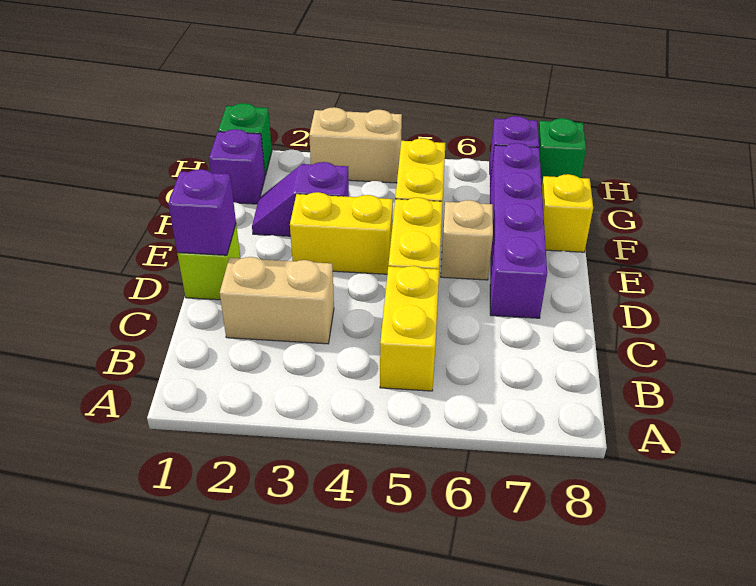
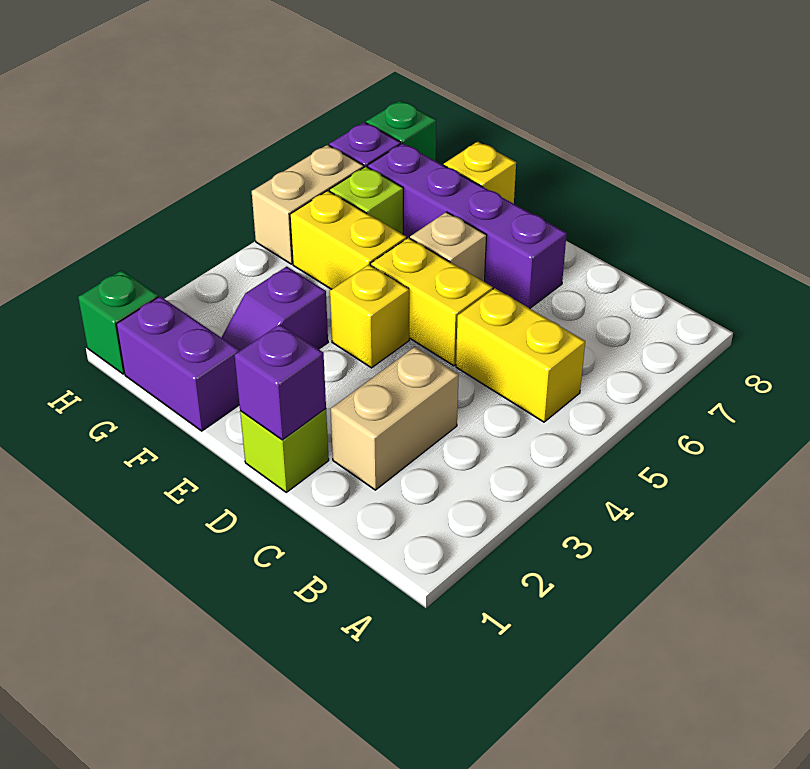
yellow 1x2 brick [290,192,393,274] -> yellow 1x1 brick [330,265,409,368]
purple 1x1 brick [209,129,265,204] -> purple 1x2 brick [117,296,239,431]
none -> lime 1x1 brick [329,166,403,234]
tan 1x2 brick [309,107,402,183] -> tan 1x2 brick moved to [252,145,364,264]

